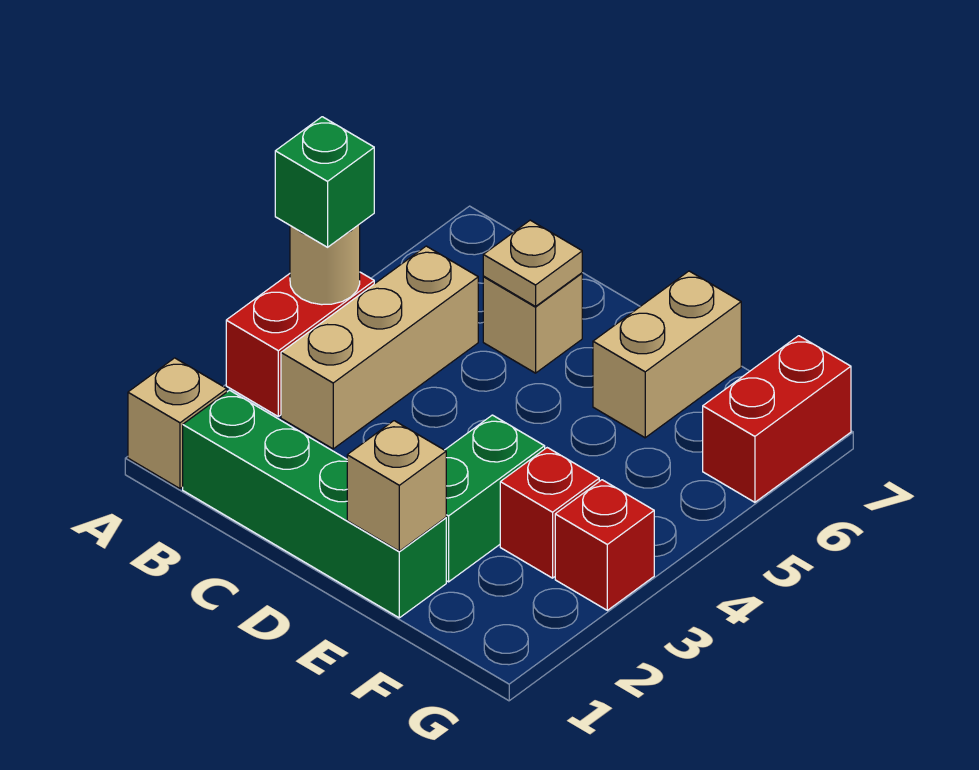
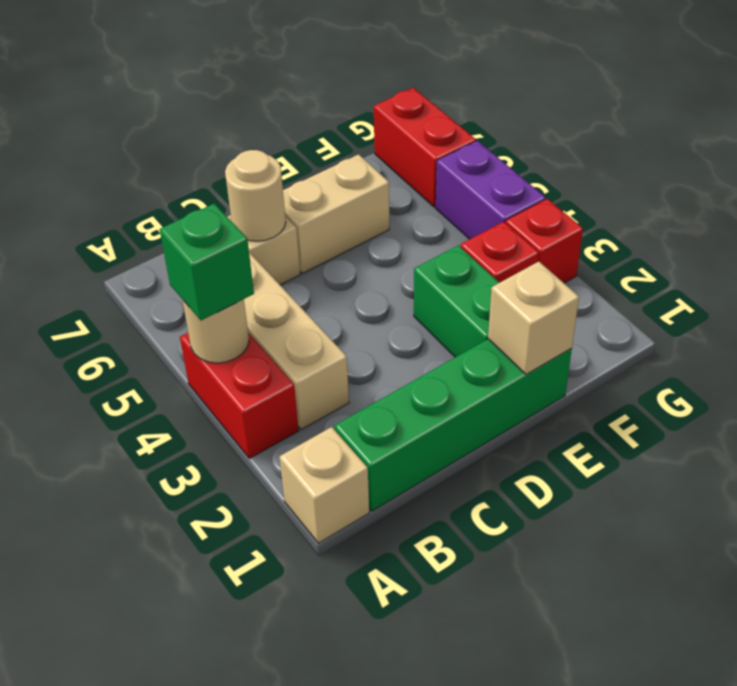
tan 1x1 plate [483,220,582,306] -> tan 1x1 round brick [225,150,286,241]
tan 1x2 brick [593,271,741,438] -> tan 1x2 brick turned to [283,154,389,274]
none -> purple 1x2 brick [436,141,546,239]

